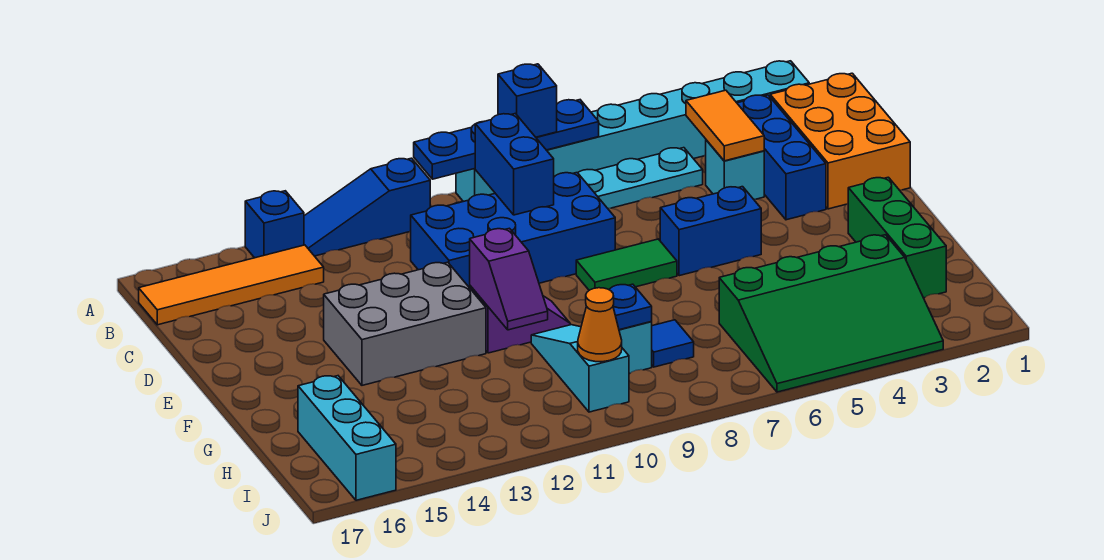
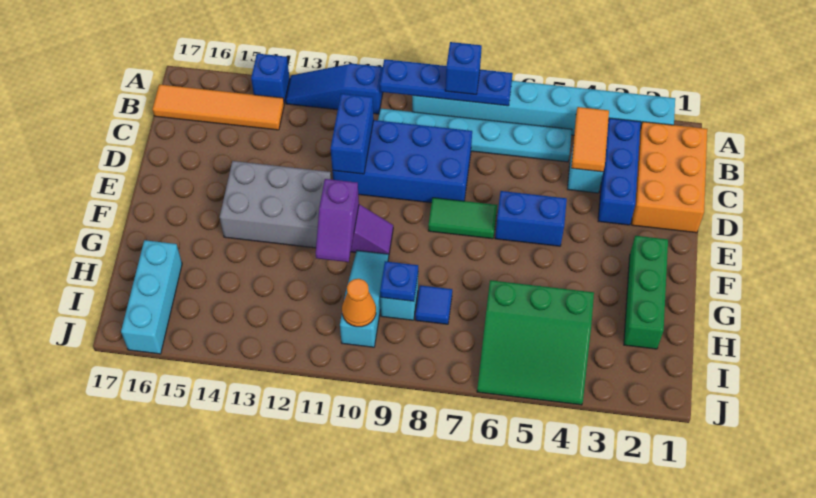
blue 1x2 brick [475,114,554,215] -> blue 1x2 brick moved to [331,94,374,174]
green 3x4 slope [719,235,943,392] -> green 3x3 slope [477,280,594,405]

